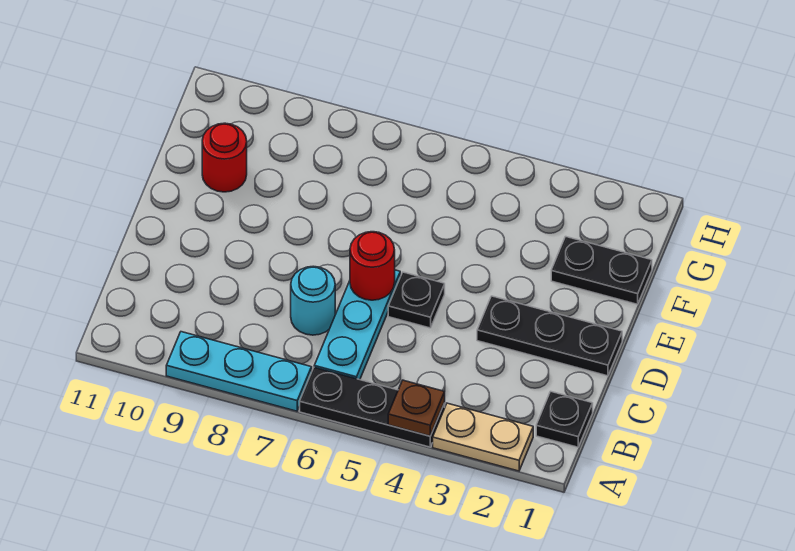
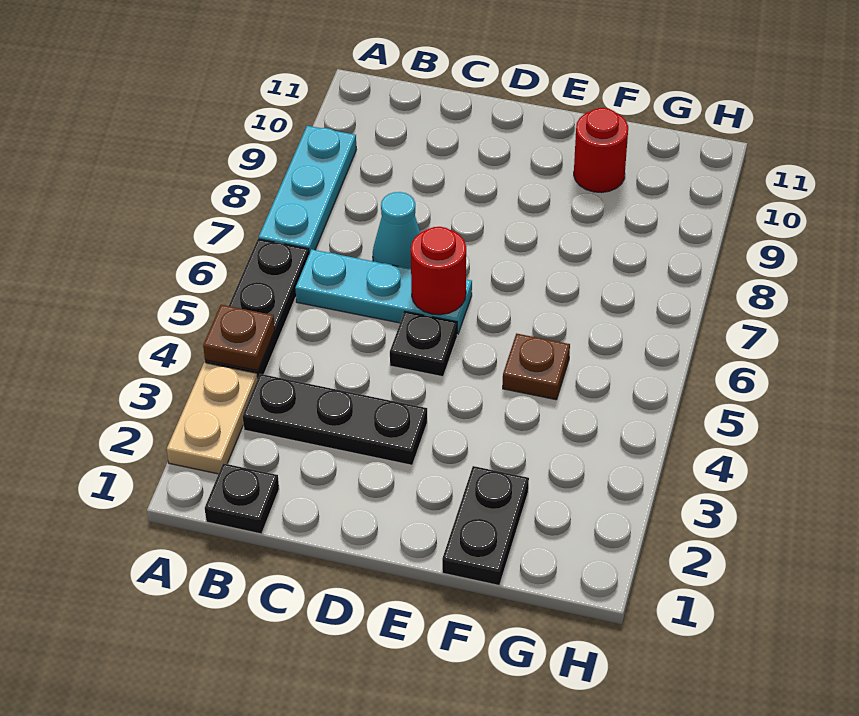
cyan 1x1 round brick [291,266,335,335] -> cyan 1x1 cone [373,192,420,269]
black 1x3 plate [477,296,622,376] -> black 1x3 plate turned to [243,374,427,465]
none -> brown 1x1 plate [503,334,570,400]

